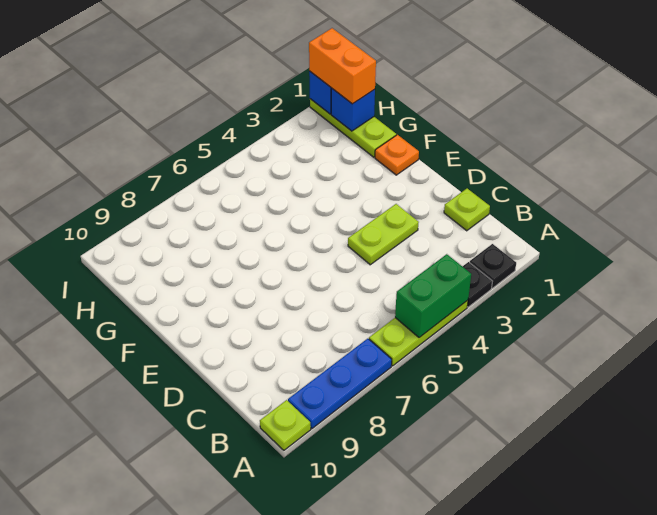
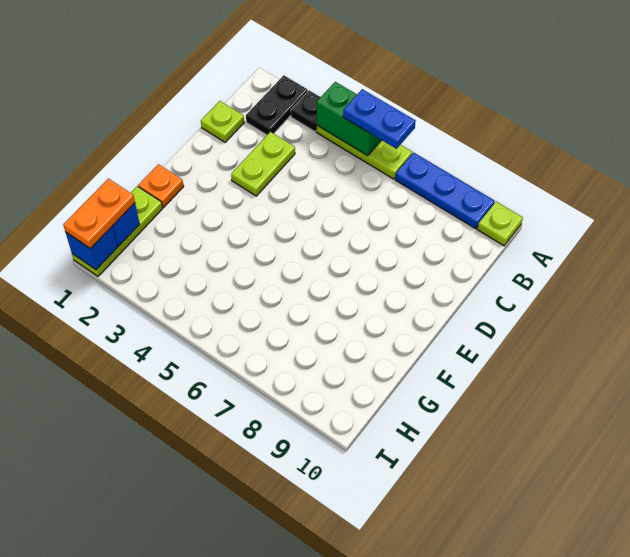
black 1x1 plate [470,244,516,288] -> black 1x2 plate [246,75,308,135]
none -> blue 1x2 plate [343,89,416,149]
lime 1x2 plate [348,204,419,265] -> lime 1x2 plate turned to [231,132,295,196]
orange 1x2 brick [309,28,376,104] -> orange 1x2 plate [63,179,135,249]

